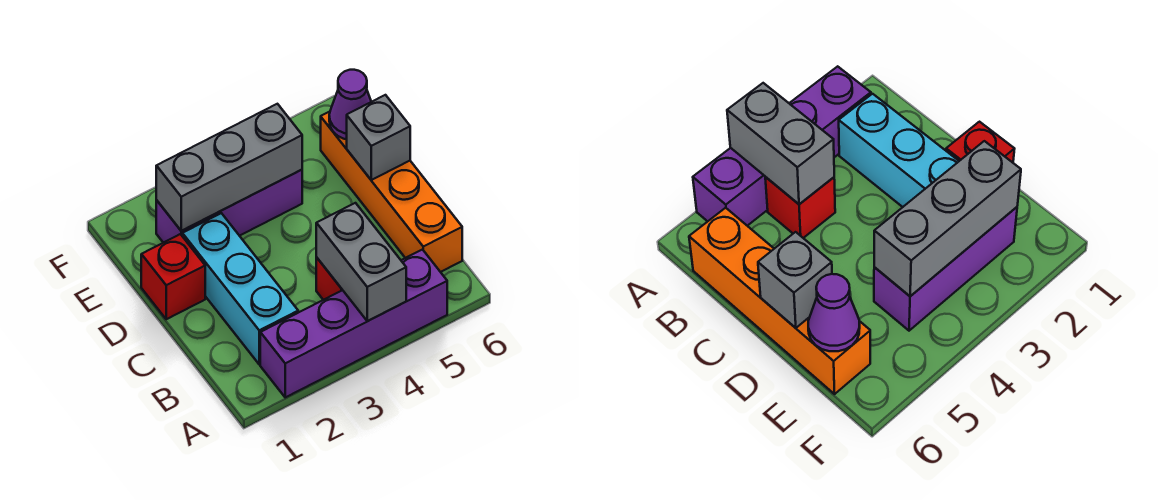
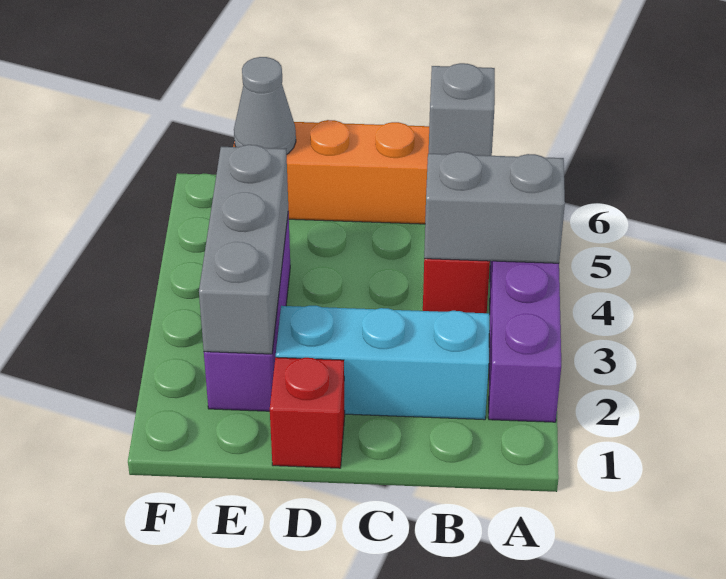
grey 1x1 brick [347,95,410,180] -> grey 1x1 brick moved to [429,63,495,156]
purple 1x1 cone [329,70,371,139] -> grey 1x1 cone [234,57,296,154]

